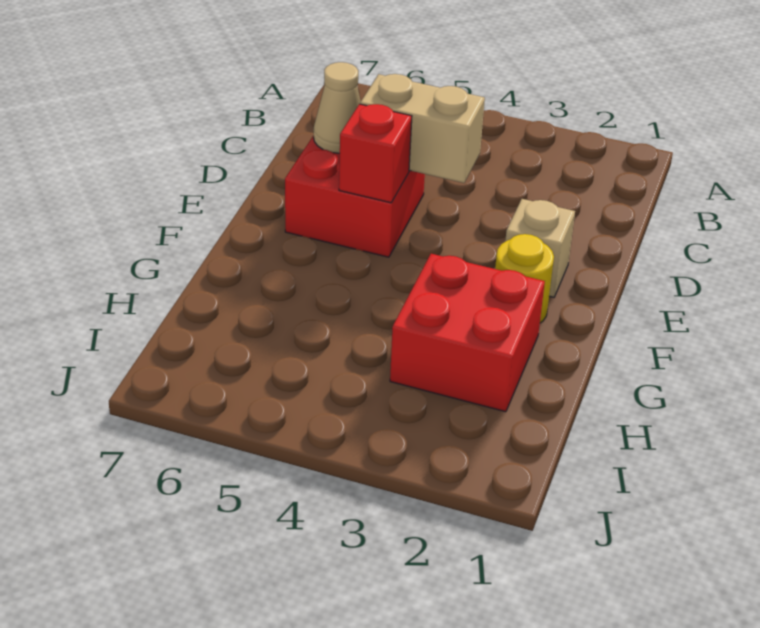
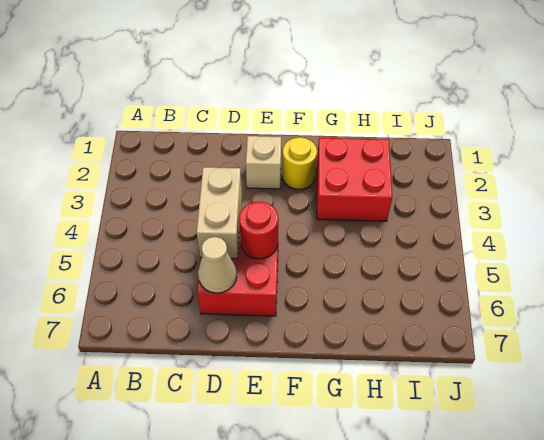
red 1x1 brick [339,104,412,203] -> red 1x1 round brick [239,202,278,259]

